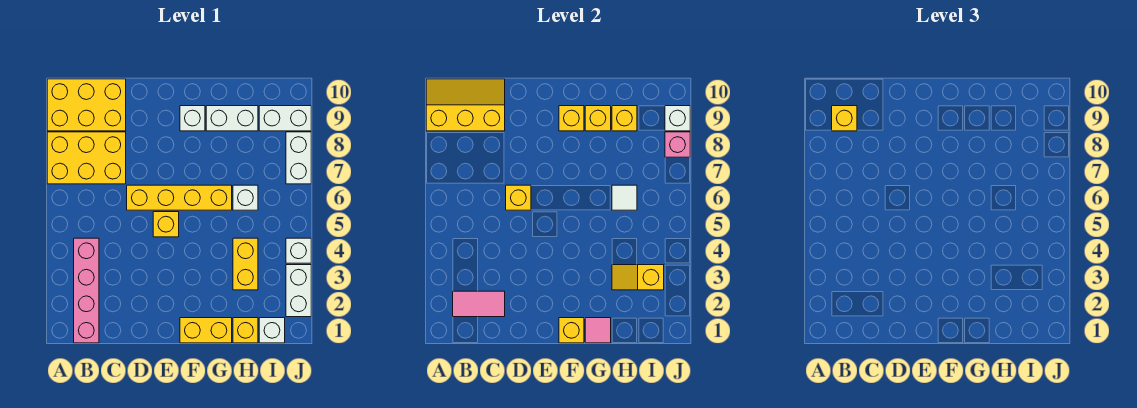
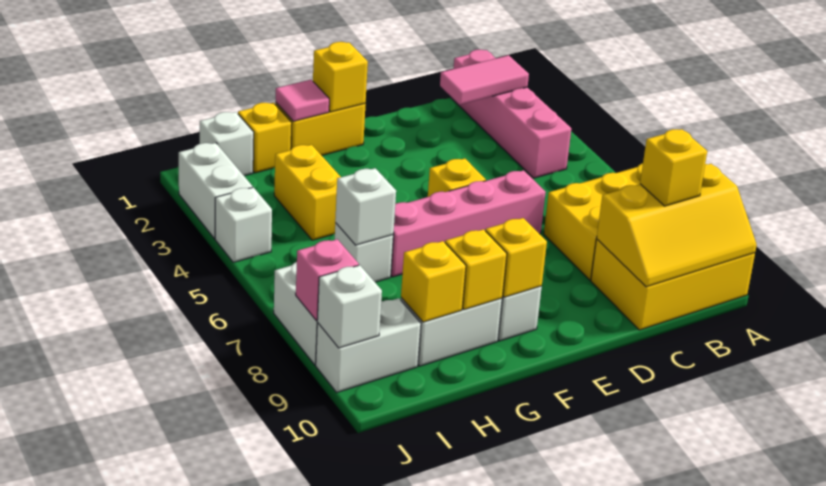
yellow 1x4 brick [127,185,232,210] -> pink 1x4 brick [391,170,546,277]
yellow 1x1 brick [506,185,531,210] -> none
yellow 1x2 slope [612,265,664,290] -> none
white 1x1 tile [612,185,637,210] -> white 1x1 brick [335,168,396,245]

